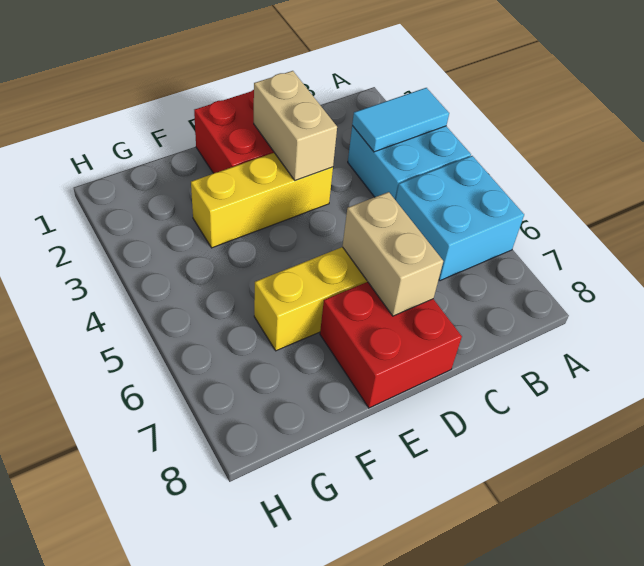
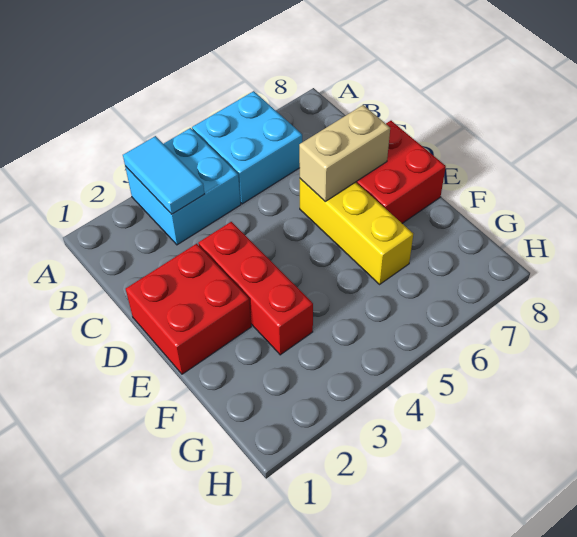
tan 1x2 brick [254,71,337,181] -> none
yellow 1x3 brick [191,153,333,248] -> red 1x3 brick [198,222,313,355]

